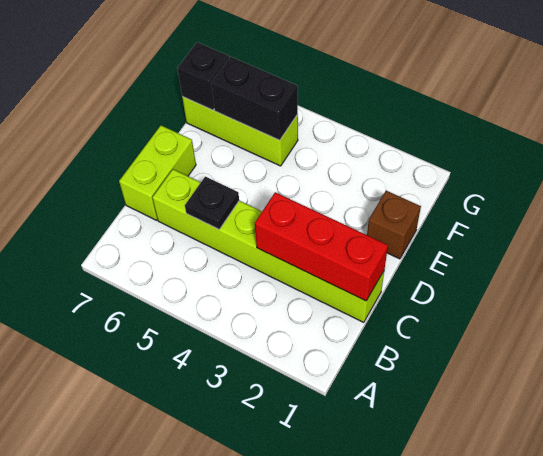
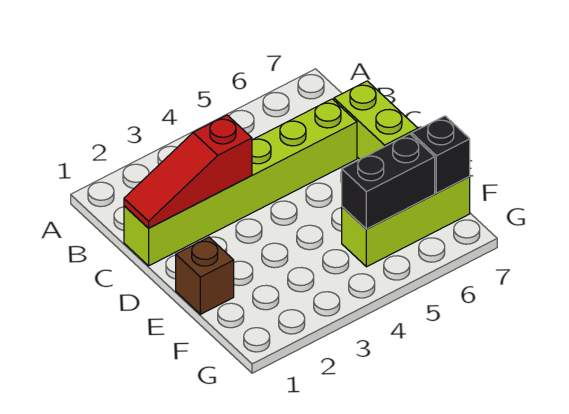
red 1x3 brick [255,192,388,301] -> red 1x3 slope [124,115,252,228]
black 1x1 plate [185,177,239,229] -> none

